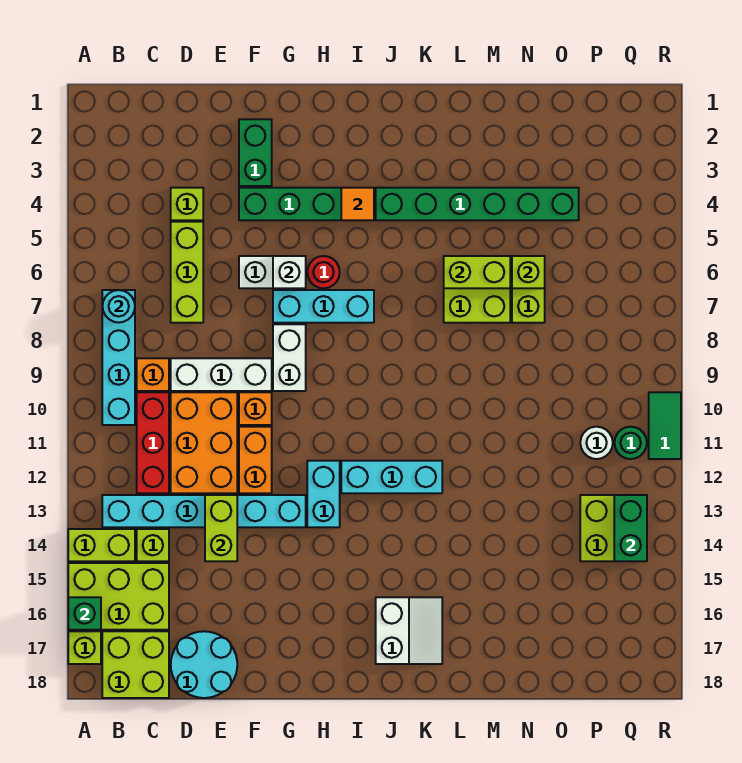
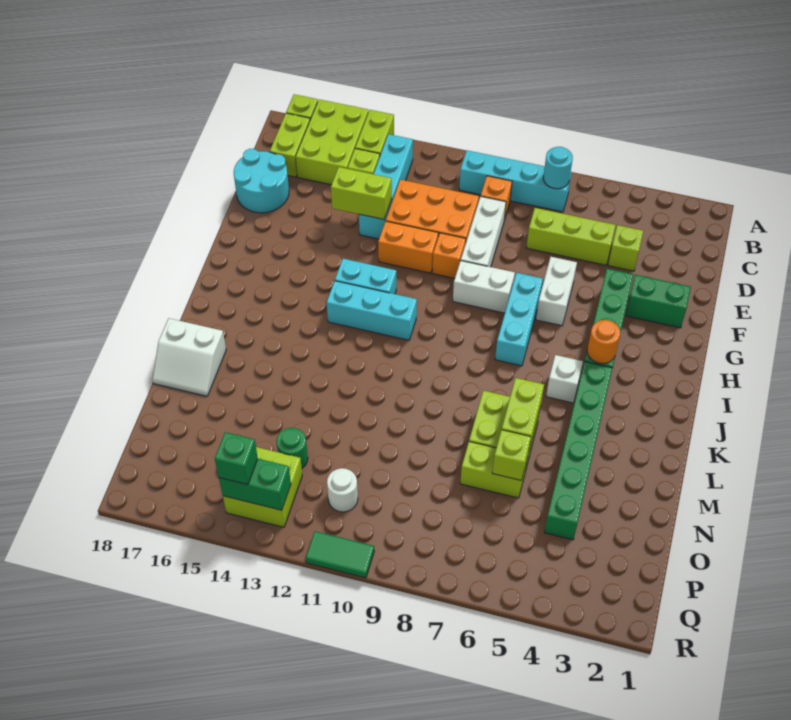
green 1x1 brick [68,597,101,630] -> green 1x1 brick moved to [215,432,258,485]
cyan 1x6 brick [102,495,306,527] -> cyan 1x4 brick [359,134,413,239]
lime 2x2 brick [102,631,169,698] -> lime 1x2 brick [270,113,310,177]
red 1x3 brick [137,392,169,493] -> none
white 1x1 brick [273,256,306,288] -> white 1x1 brick moved to [546,355,583,403]
red 1x1 round brick [307,256,340,288] -> none
orange 1x1 tile [341,188,374,220] -> orange 1x1 round brick [587,320,620,364]
cyan 1x3 brick [341,461,442,493] -> cyan 1x3 brick turned to [327,281,417,340]
white 2x2 slope [376,597,442,664] -> white 2x2 slope moved to [152,318,226,396]
green 1x1 round brick [615,427,647,459] -> green 1x1 round brick moved to [276,428,308,468]

